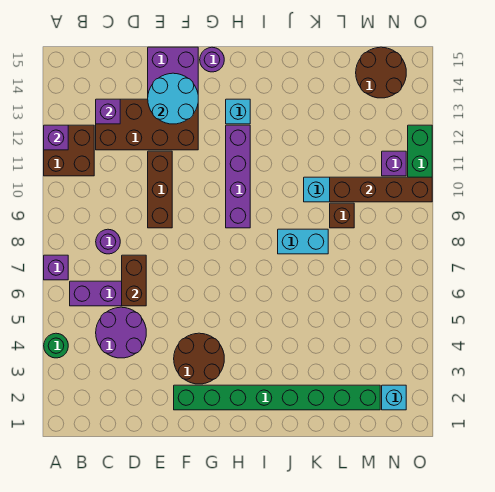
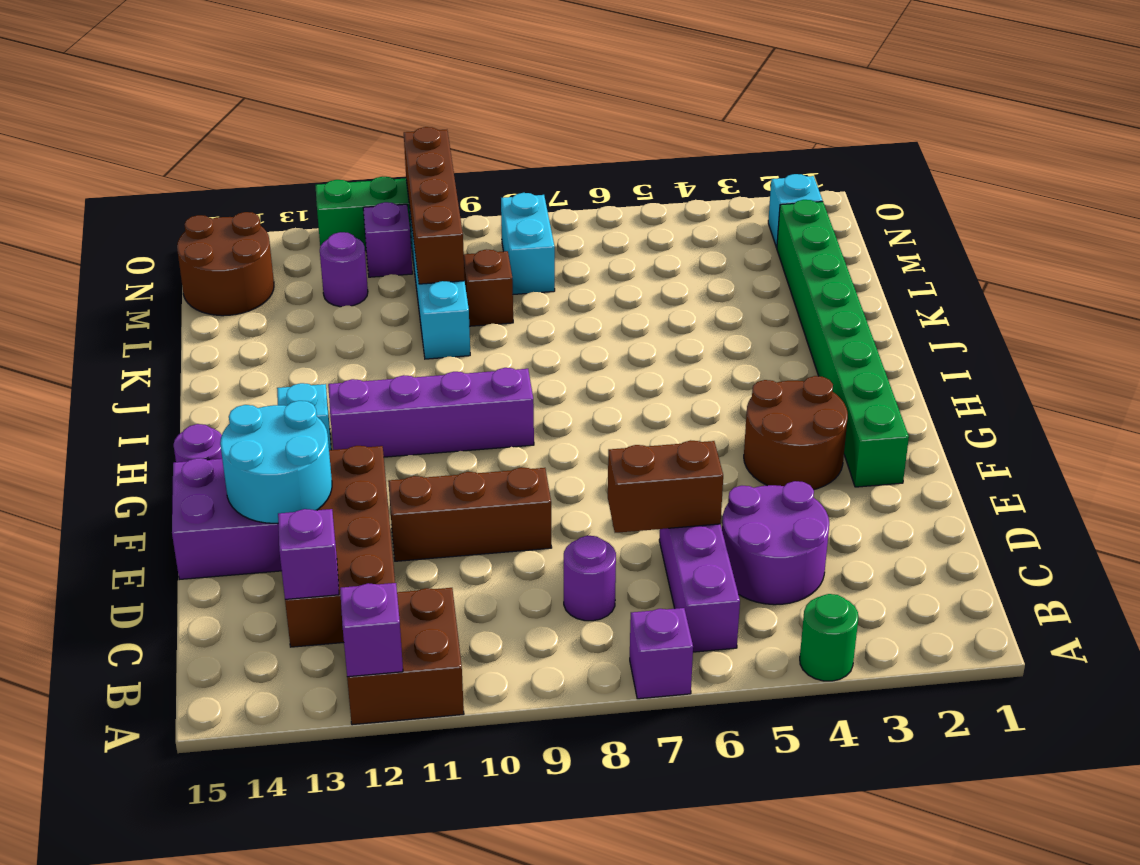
cyan 1x2 brick [278,229,328,254] -> cyan 1x2 brick moved to [501,193,555,294]
none -> purple 1x1 round brick [320,232,368,307]

